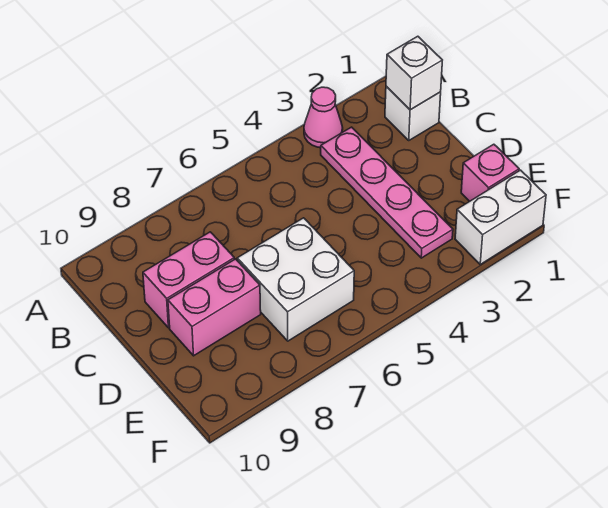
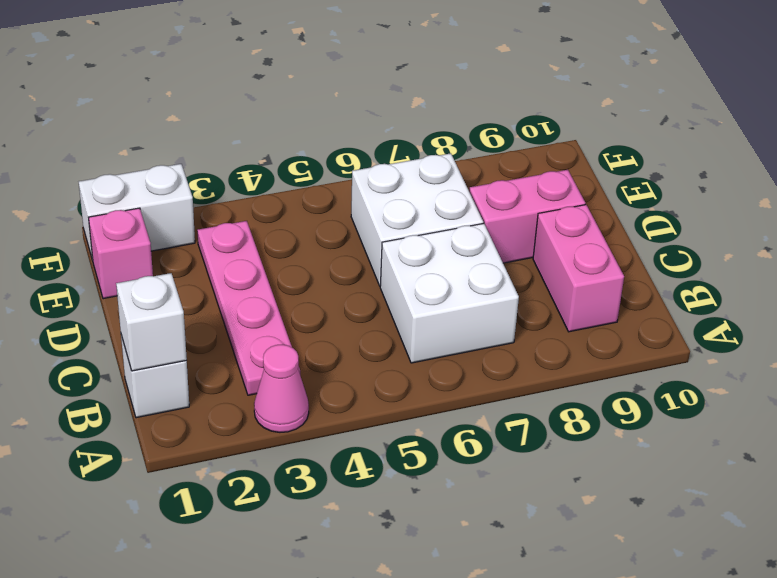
none -> white 2x2 brick [380,223,519,363]
pink 1x2 brick [143,232,234,328] -> pink 1x2 brick turned to [533,205,624,332]

